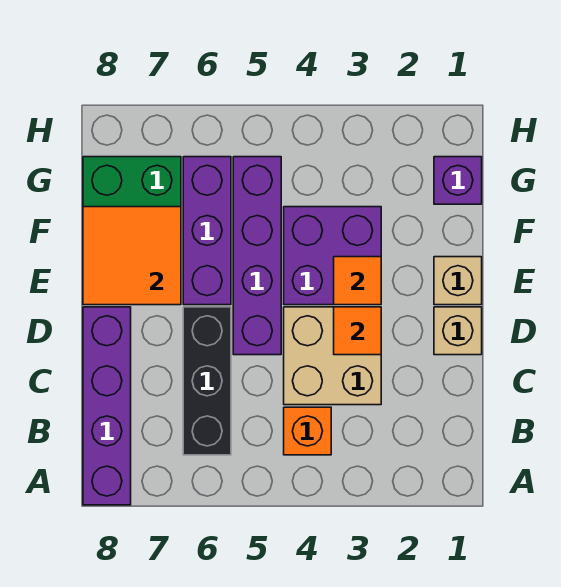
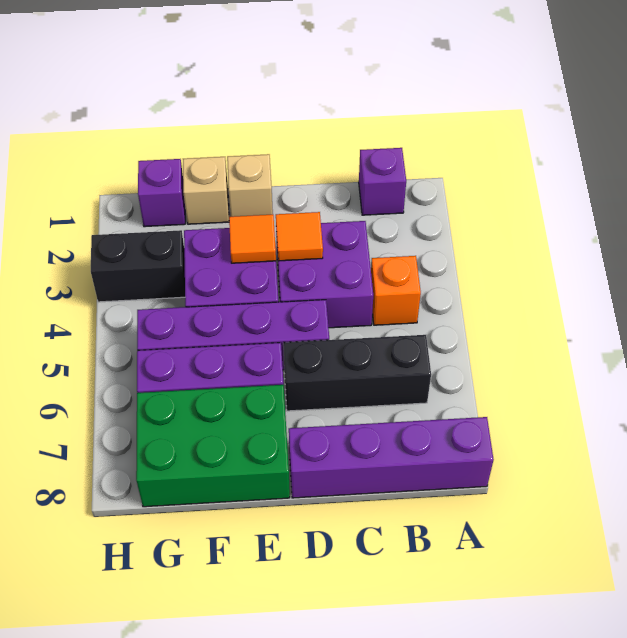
none -> purple 1x1 brick [359,148,406,215]
tan 2x2 brick [284,307,381,405] -> purple 2x2 brick [276,221,373,328]
tan 1x1 brick [434,307,482,355] -> tan 1x1 brick moved to [183,157,229,224]
orange 2x2 tile [83,207,181,305] -> none
none -> black 1x2 brick [91,230,185,302]

